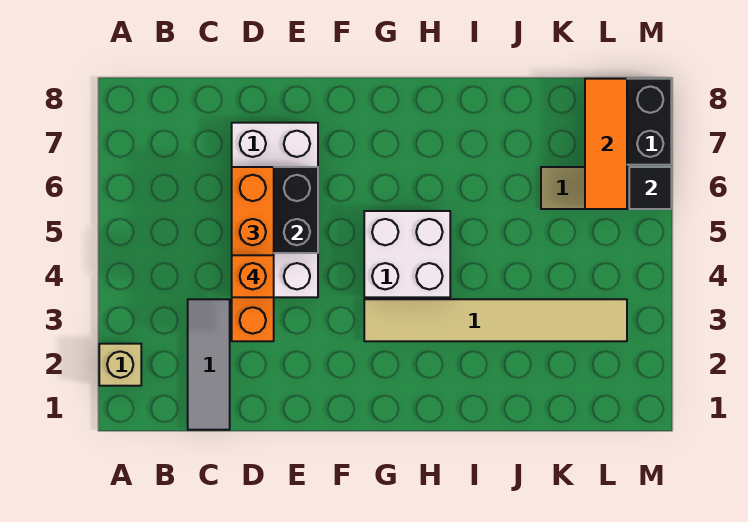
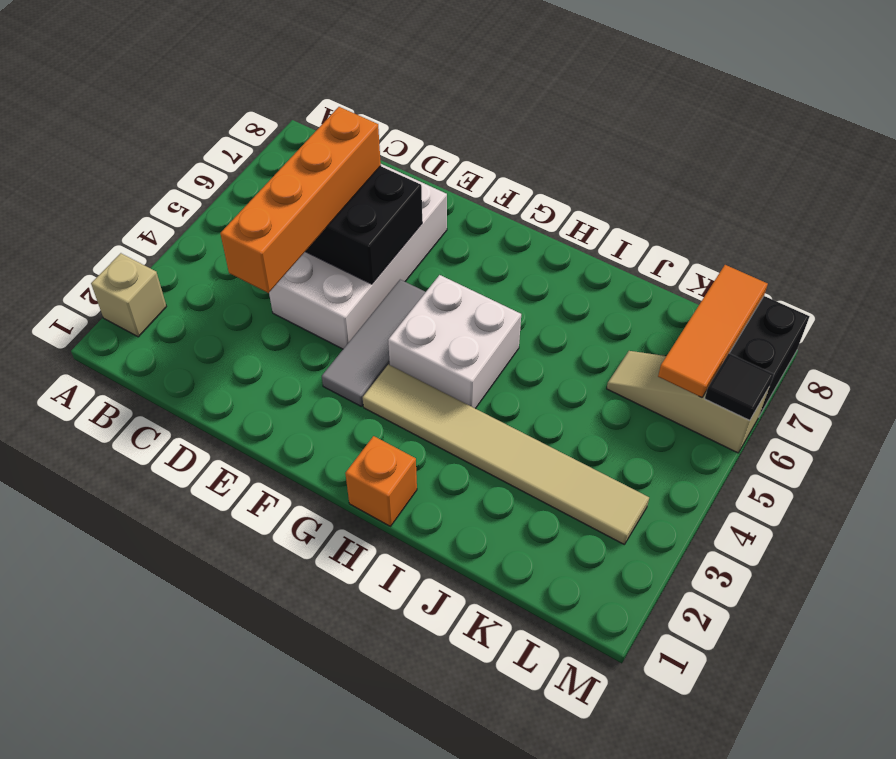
grey 1x3 tile [188,299,230,430] -> grey 1x3 tile moved to [322,280,425,407]
orange 1x1 brick [232,255,274,297] -> orange 1x1 brick moved to [345,436,417,526]

